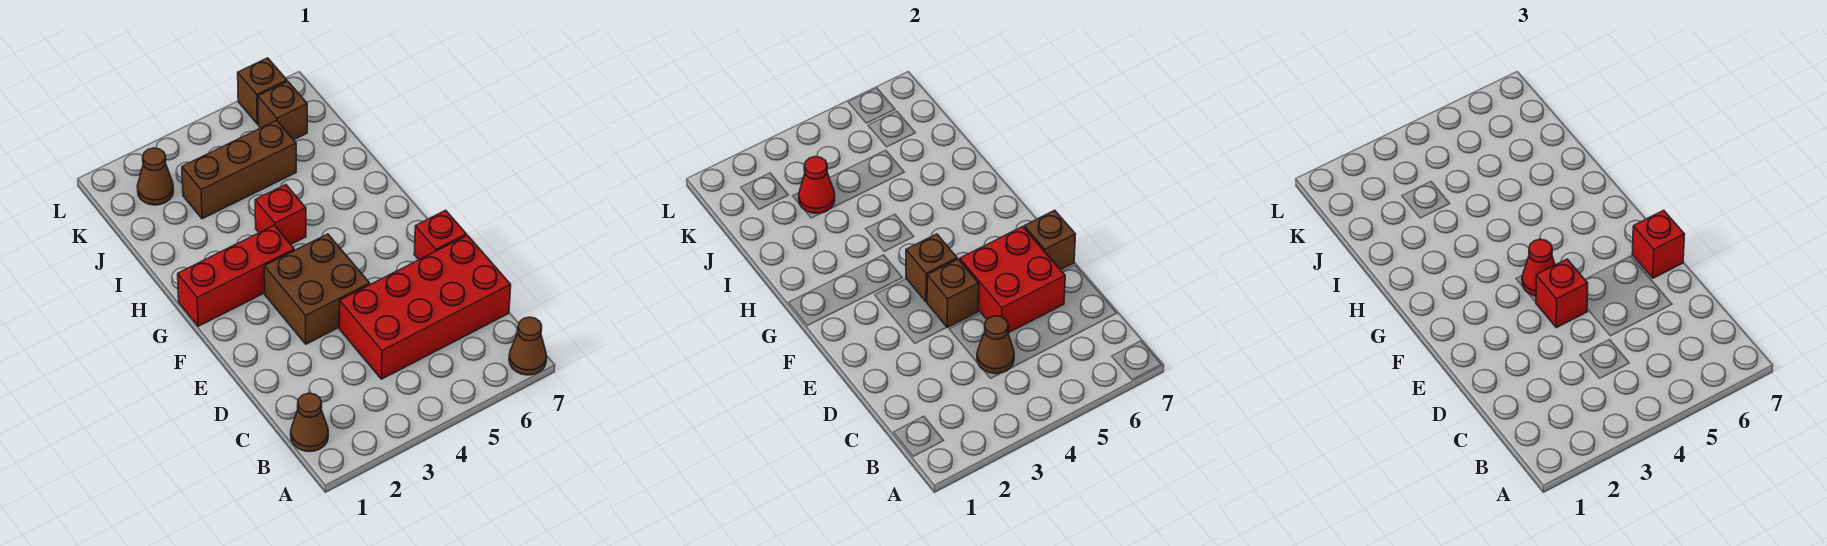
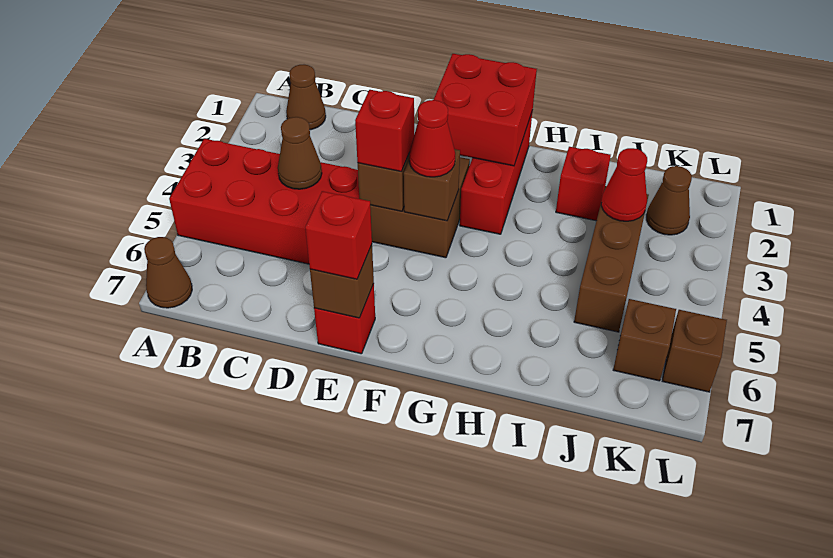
red 2x4 brick [339,235,511,379] -> red 2x4 brick turned to [169,139,359,264]
red 2x2 brick [960,227,1065,333] -> red 2x2 brick moved to [434,54,537,166]
red 1x1 brick [255,185,306,244] -> red 1x1 brick moved to [556,147,611,221]

